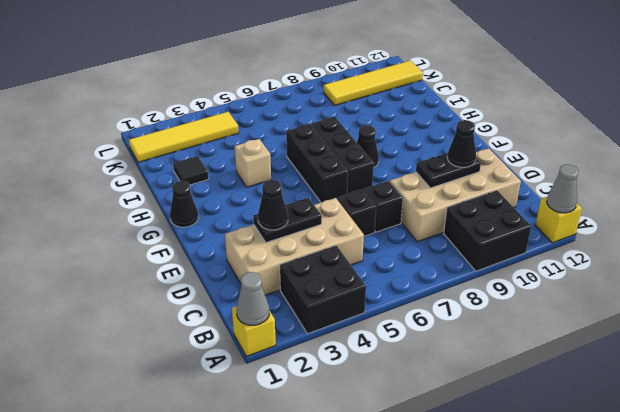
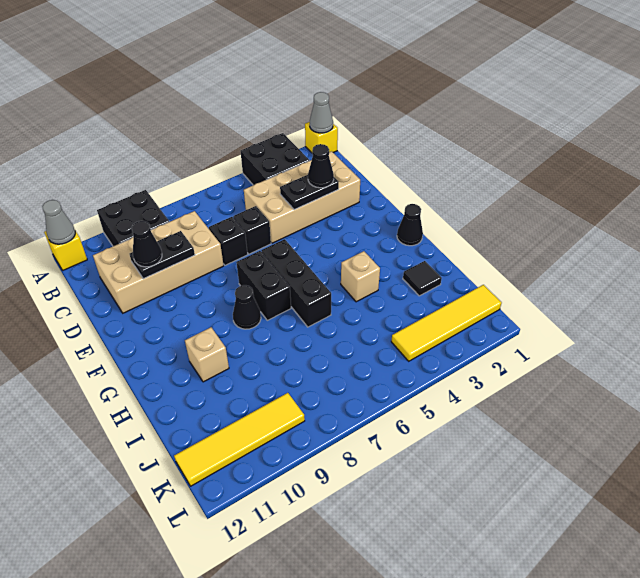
black 1x3 brick [311,117,374,194] -> black 1x2 brick [236,251,291,320]
none -> tan 1x1 brick [185,327,229,382]

